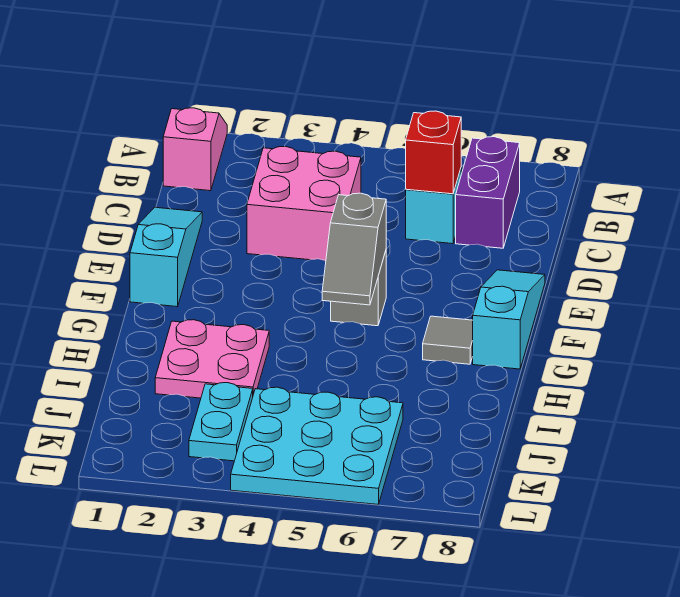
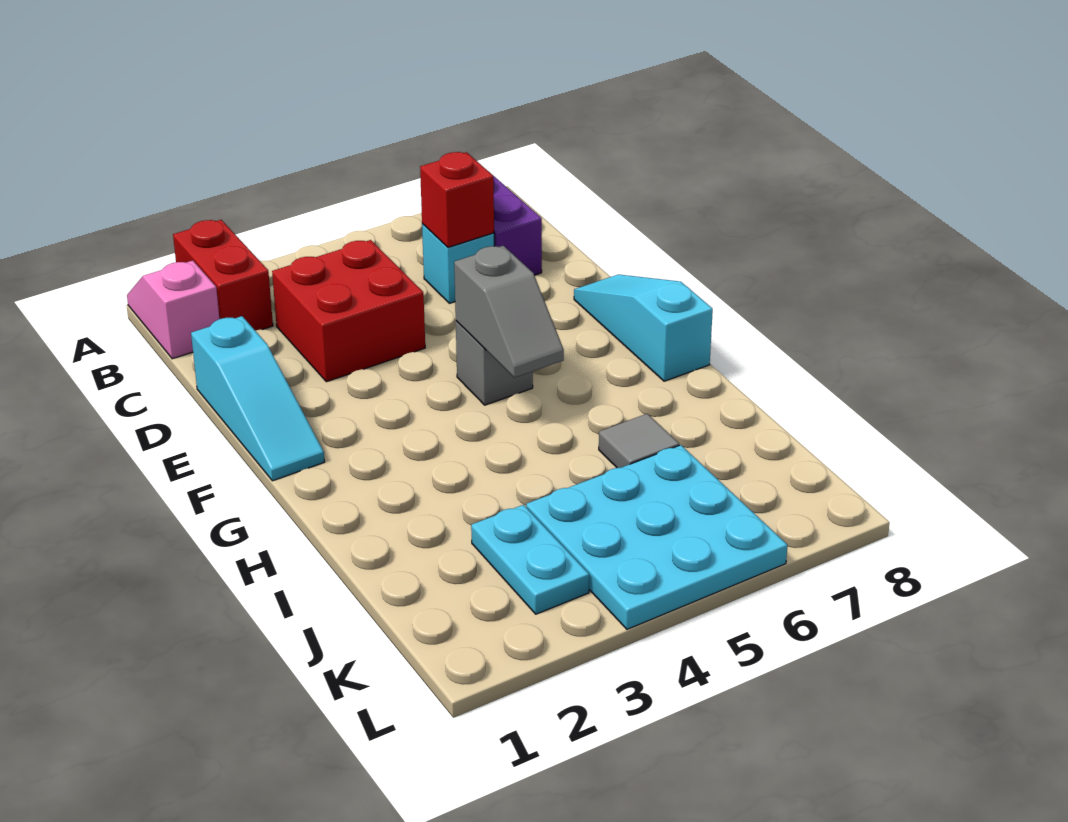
none -> red 1x2 brick [173,220,273,330]
pink 2x2 brick [247,146,361,261] -> red 2x2 brick [272,240,425,382]
cyan 1x3 slope [130,207,202,307] -> cyan 1x3 slope turned to [191,316,325,481]
grey 1x1 tile [423,316,473,364] -> grey 1x1 tile moved to [599,414,679,468]
pink 2x2 plate [155,320,269,398] -> none

